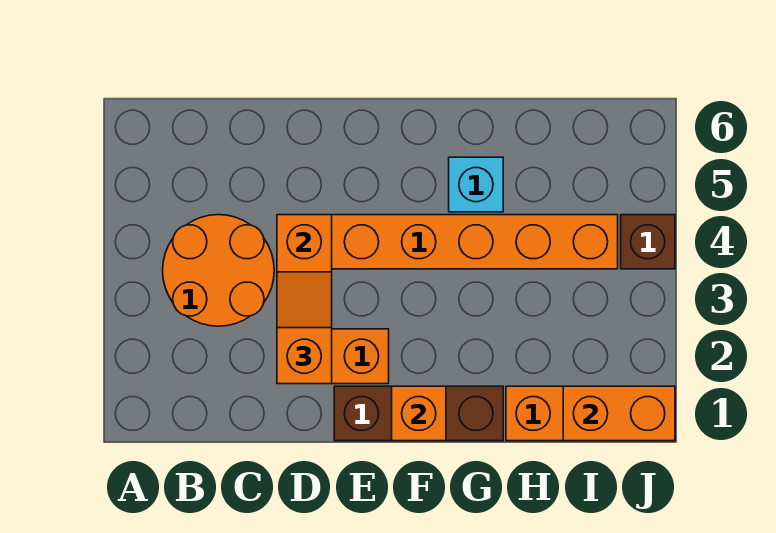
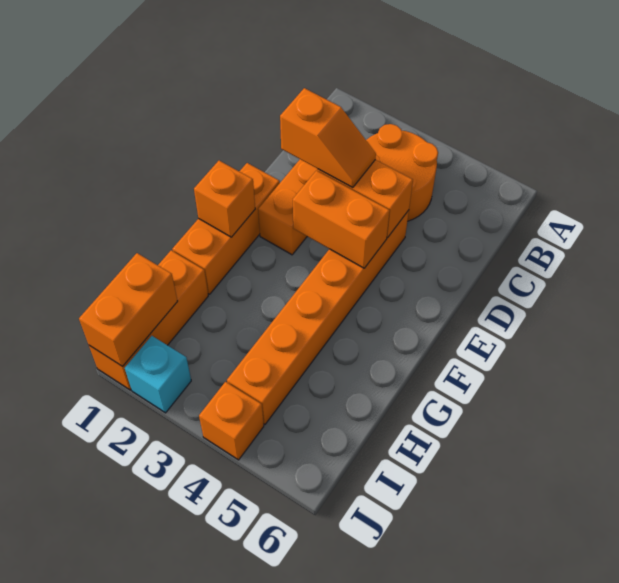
brown 1x3 brick [334,386,503,441] -> orange 1x3 brick [172,163,280,294]
none -> orange 1x2 brick [293,171,390,268]
cyan 1x1 brick [449,157,503,212] -> cyan 1x1 brick moved to [125,336,191,413]
brown 1x1 brick [621,215,675,269] -> orange 1x1 brick [199,382,264,460]

